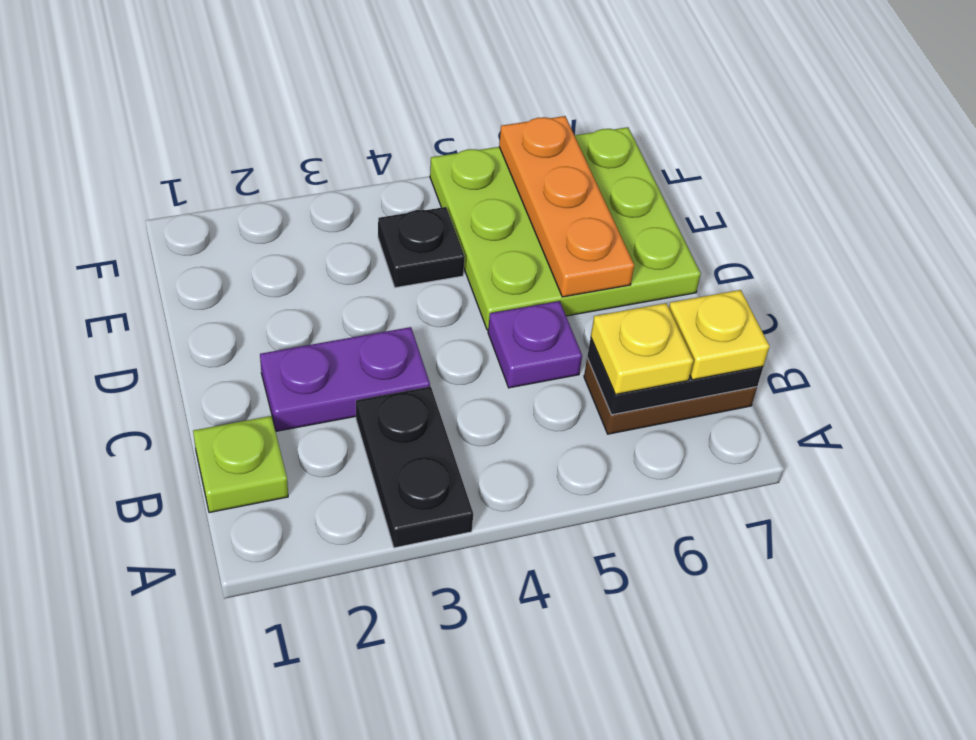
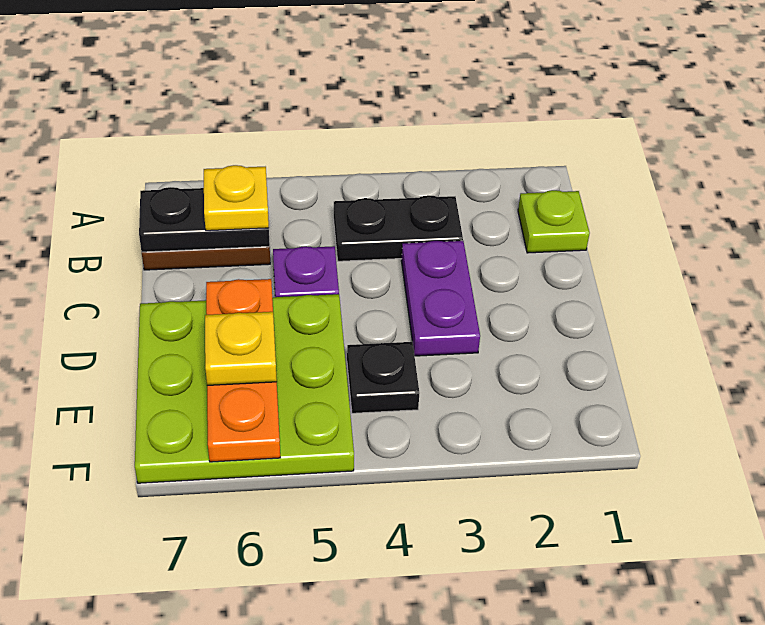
black 1x2 plate [356,387,473,548] -> black 1x2 plate turned to [334,195,463,261]
yellow 1x1 plate [669,290,770,380] -> yellow 1x1 plate moved to [205,312,277,385]
purple 1x2 plate [260,327,430,431] -> purple 1x2 plate turned to [402,241,480,356]

